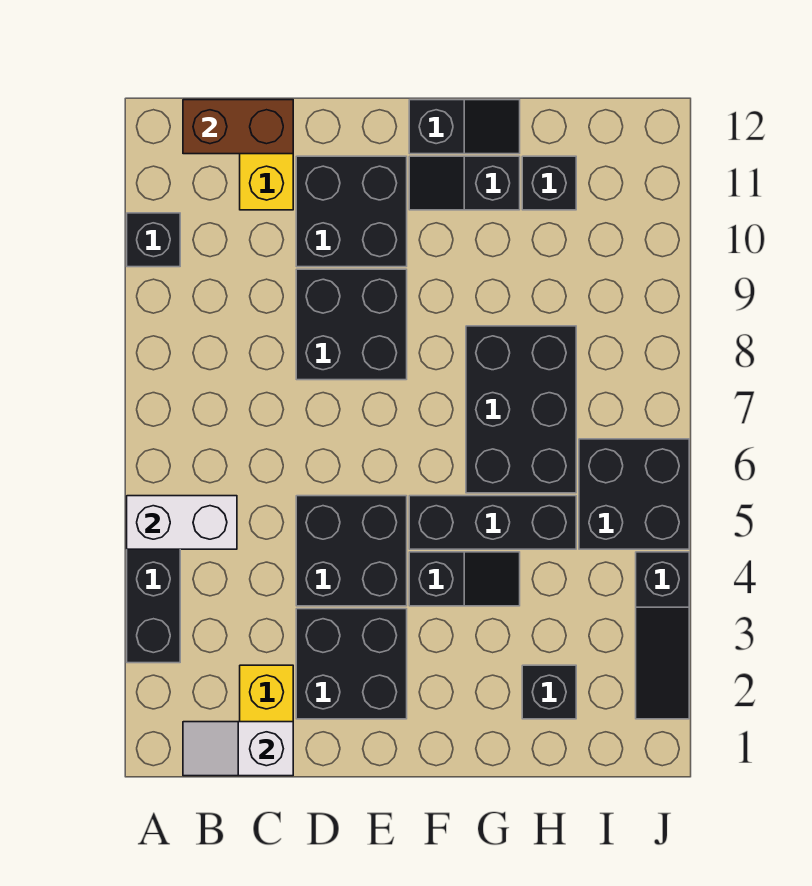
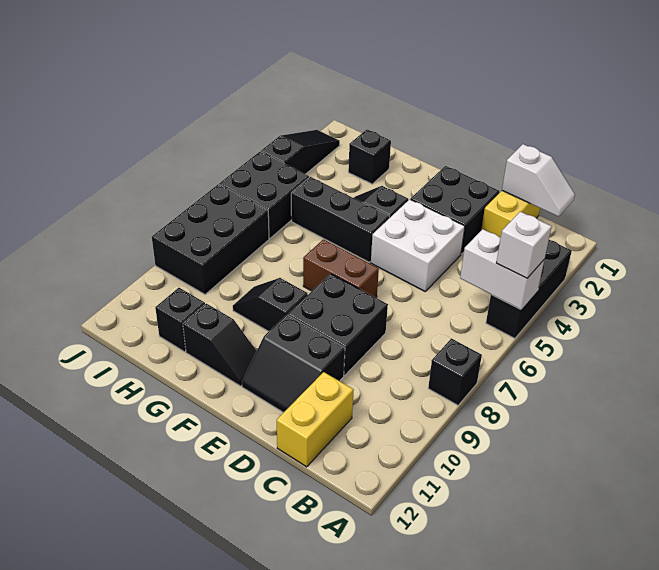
none -> white 1x1 brick [496,212,552,278]
black 1x1 brick [127,213,180,267] -> black 1x1 brick moved to [428,338,482,405]
brown 1x2 brick [183,100,293,154] -> brown 1x2 brick moved to [303,239,379,298]
black 2x2 brick [296,496,407,606] -> white 2x2 brick [371,199,465,291]
black 2x2 brick [296,156,407,267] -> black 2x2 slope [242,315,345,413]
black 1x2 slope [409,100,520,154] -> black 1x2 slope moved to [233,278,308,332]
black 2x3 brick [466,326,576,493] -> black 2x3 brick moved to [152,184,269,295]

